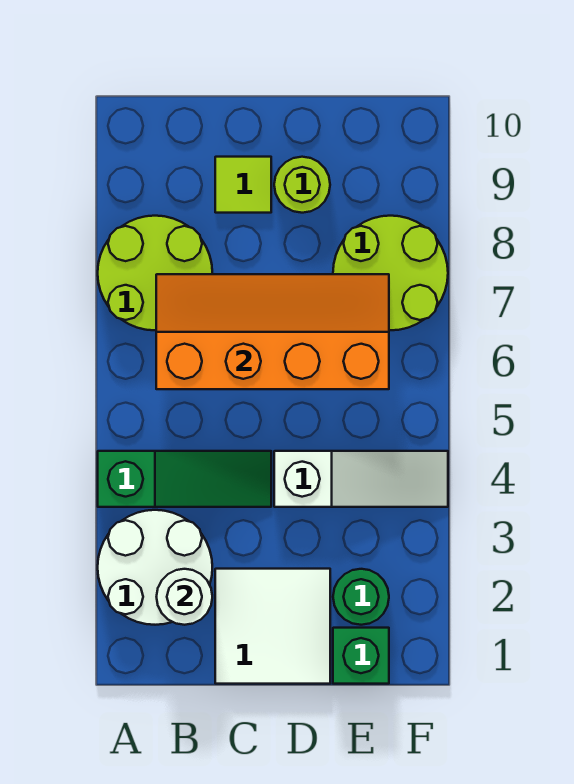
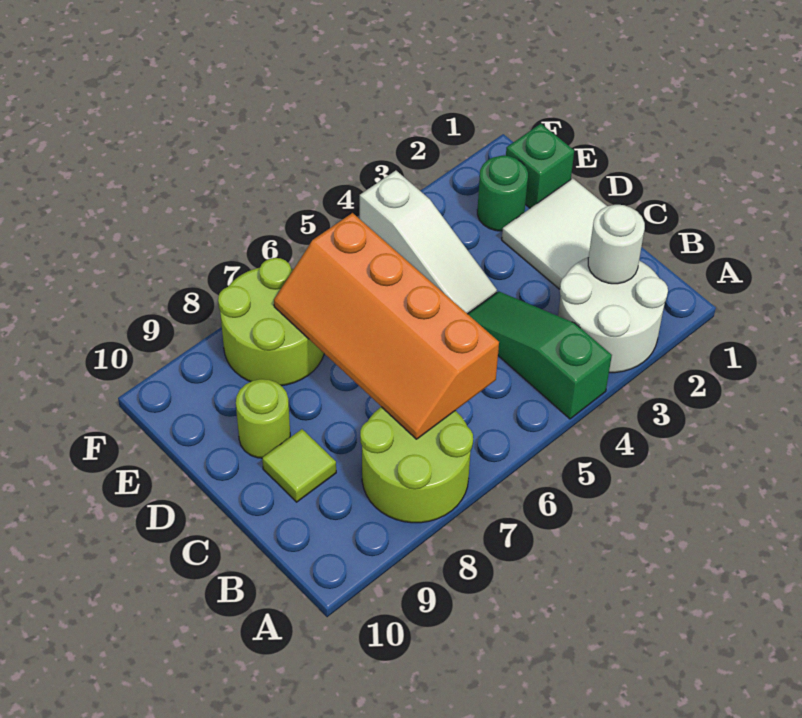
white 1x3 slope [274,451,448,507] -> white 1x3 slope turned to [360,171,497,314]

